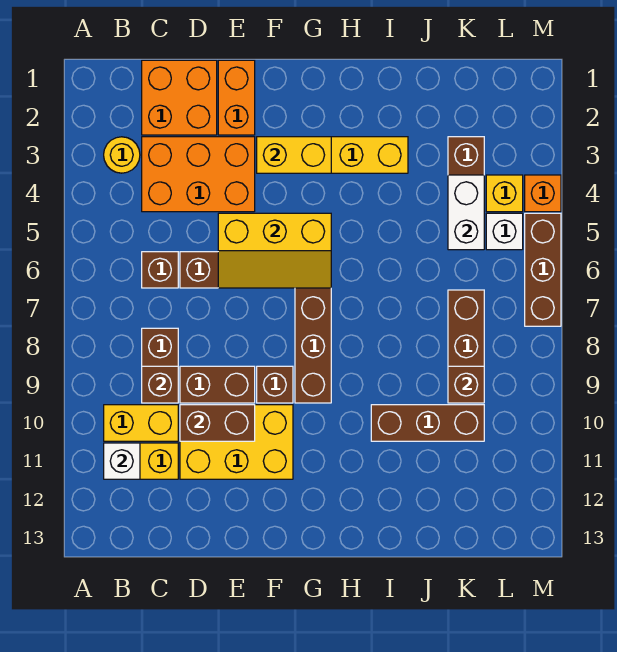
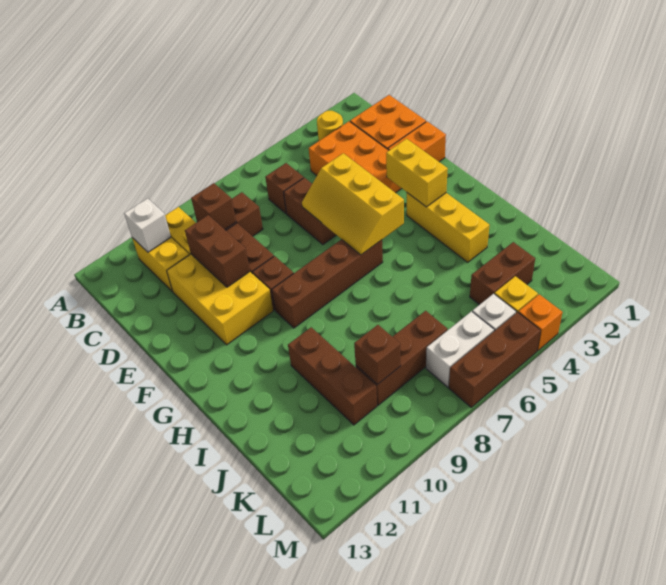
white 1x2 brick [448,175,484,250] -> white 1x2 brick moved to [426,311,494,387]

